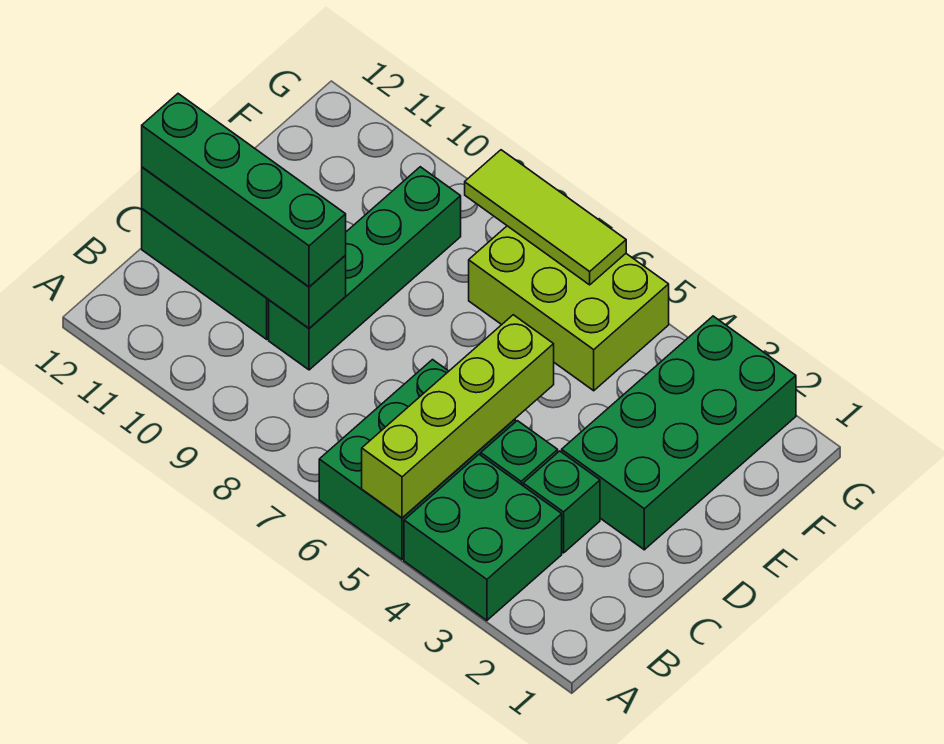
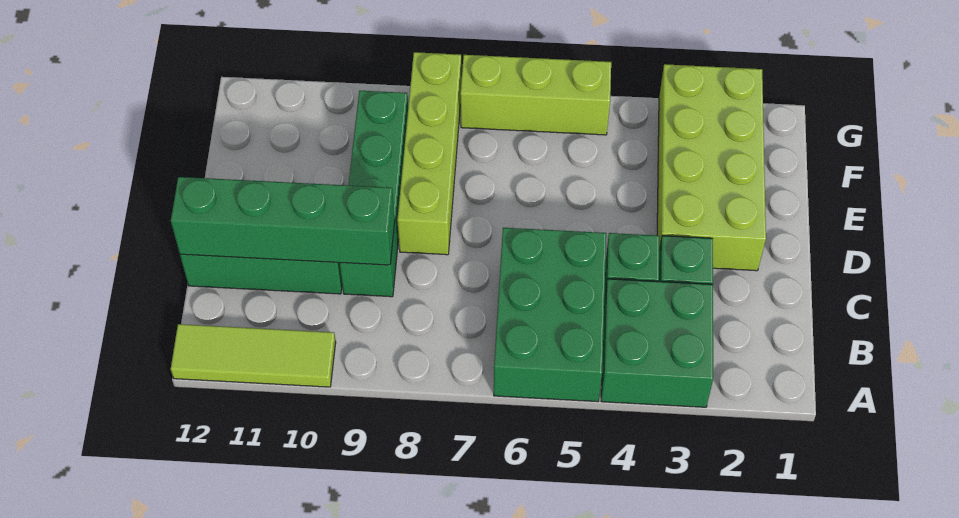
lime 1x4 brick [362,315,554,518] -> lime 1x4 brick moved to [397,52,462,255]
green 1x4 brick [142,94,346,287] -> none
green 2x4 brick [562,316,796,550] -> lime 2x4 brick [657,64,766,271]
lime 2x3 brick [469,226,669,391] -> lime 1x3 brick [460,55,611,135]
lime 1x3 tile [465,150,626,285] -> lime 1x3 tile moved to [171,324,336,387]

